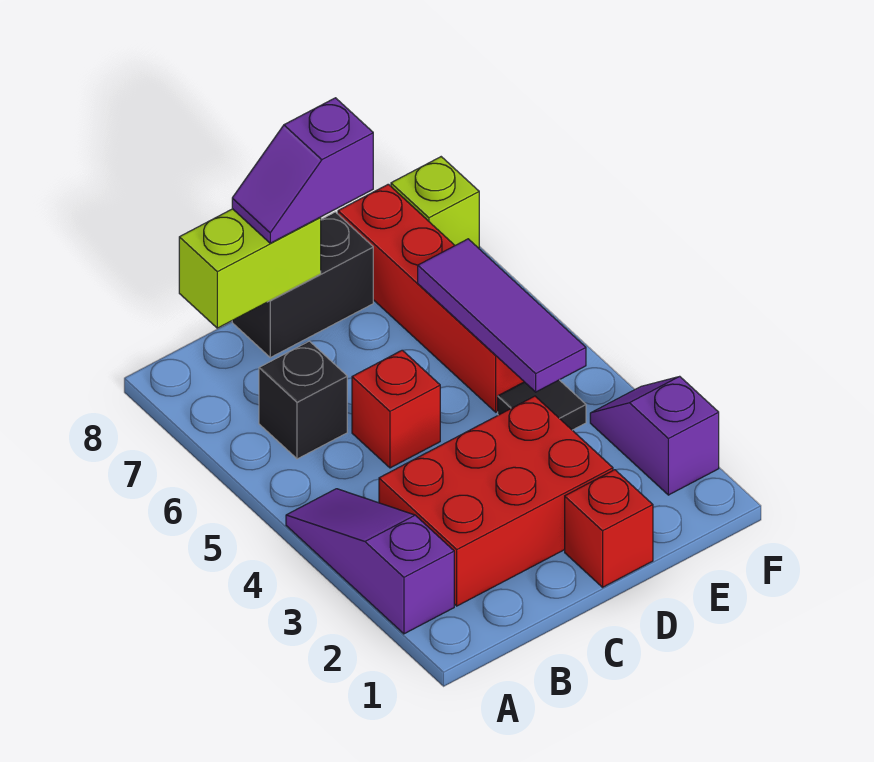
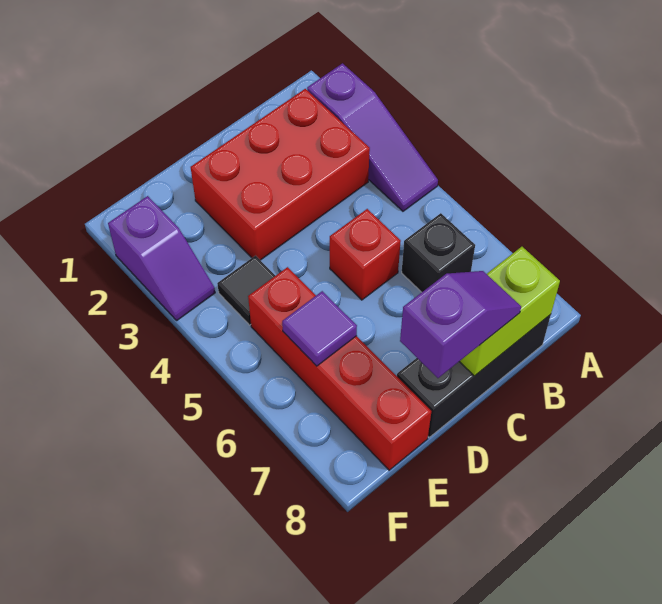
black 1x2 brick [232,212,373,357] -> black 1x3 brick [397,314,551,437]
red 1x1 brick [565,470,653,587] -> none
purple 1x3 tile [418,239,586,392] -> purple 1x1 tile [282,291,357,366]
lime 1x1 brick [391,157,479,248] -> none

